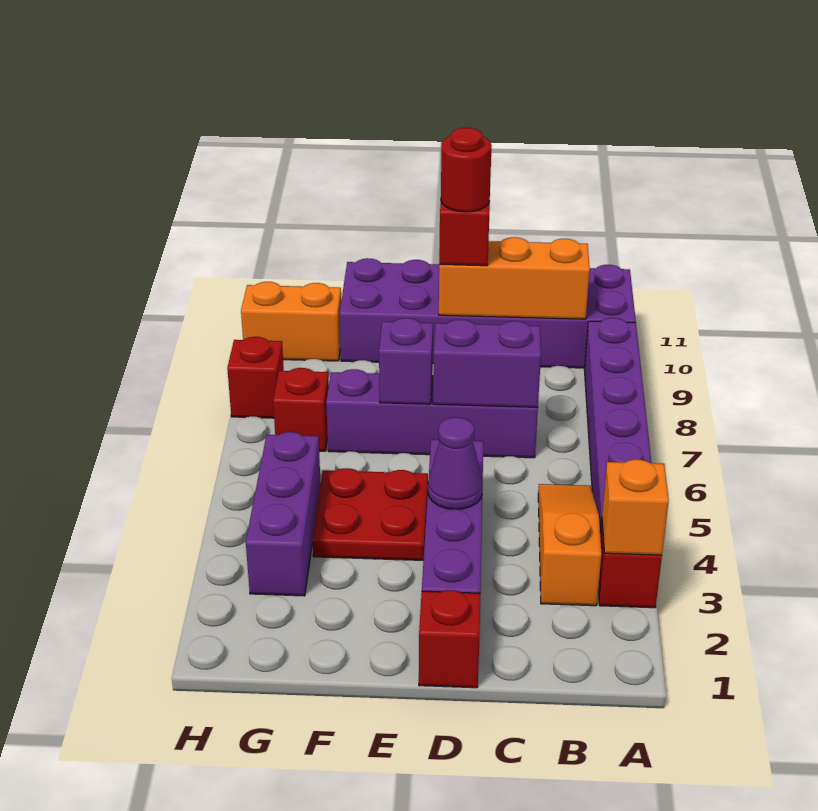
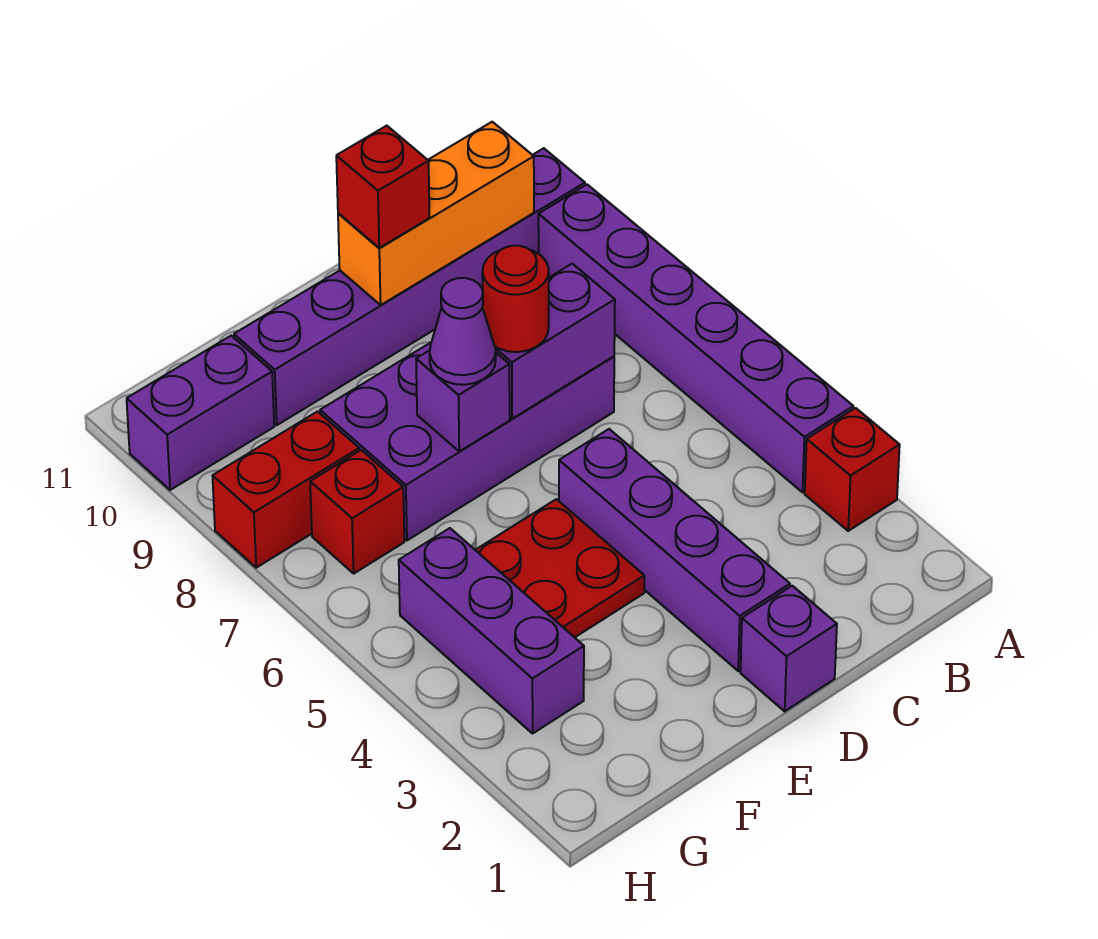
orange 1x1 brick [602,459,669,555] -> none
purple 2x6 brick [340,258,636,368] -> purple 1x6 brick [234,148,585,425]
orange 1x3 slope [538,484,602,606] -> none
purple 1x4 brick [326,369,538,458] -> purple 2x4 brick [320,342,614,540]
red 1x1 brick [419,590,480,688] -> purple 1x1 brick [740,586,837,711]
purple 1x1 cone [428,417,483,509] -> purple 1x1 cone moved to [430,278,496,385]
red 1x1 round brick [441,128,492,212] -> red 1x1 round brick moved to [482,246,549,352]
orange 1x2 brick [241,282,341,361] -> purple 1x2 brick [127,336,274,490]
red 1x1 brick [227,337,284,418] -> red 1x2 brick [213,412,359,568]

